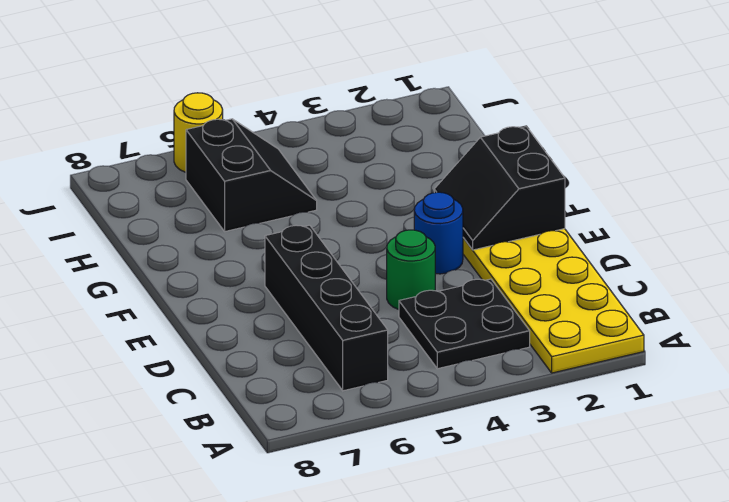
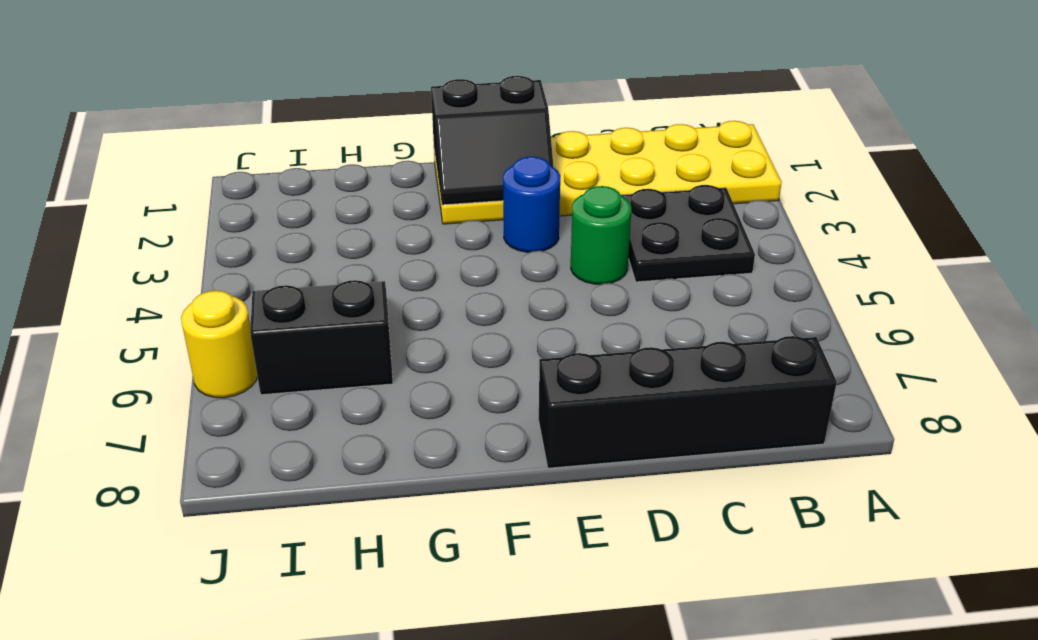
black 1x4 brick [265,225,388,391] -> black 1x4 brick moved to [539,336,837,468]

